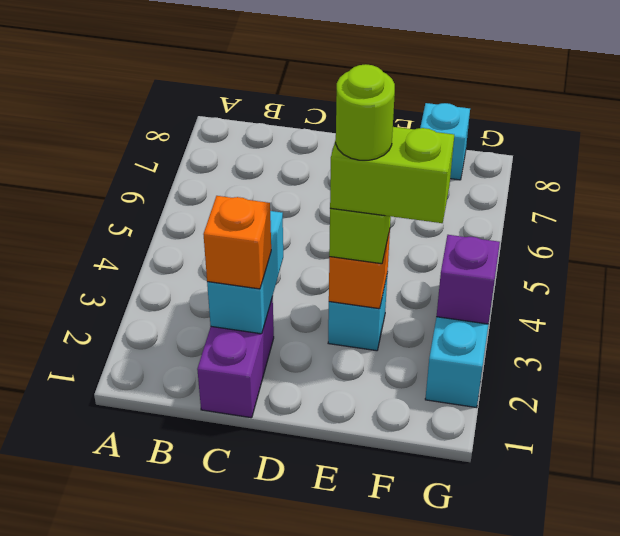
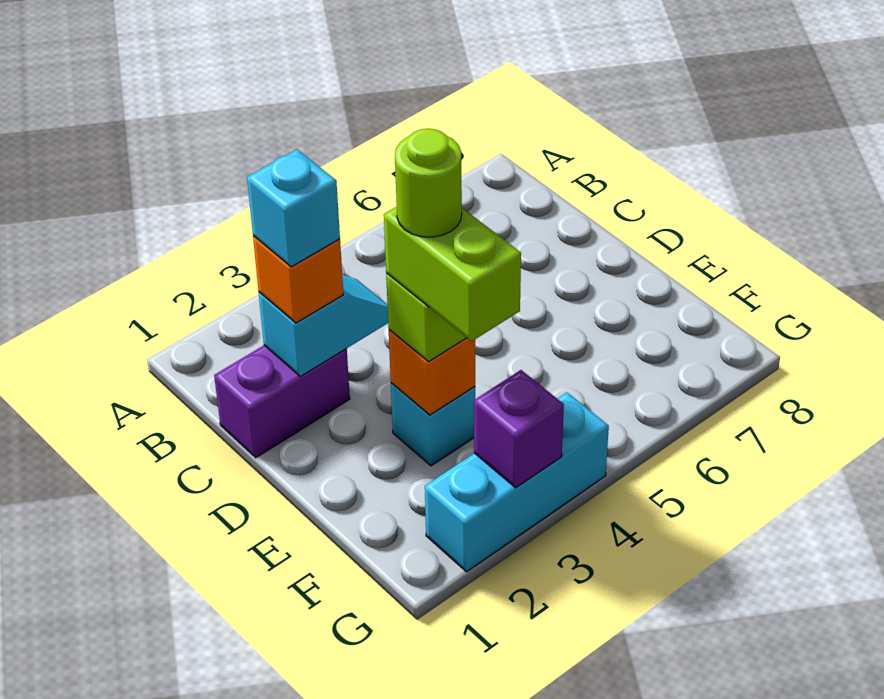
cyan 1x2 brick [207,211,283,334] -> cyan 1x2 slope [259,275,388,376]
cyan 1x1 brick [420,103,470,180] -> cyan 1x1 brick moved to [247,150,340,267]

